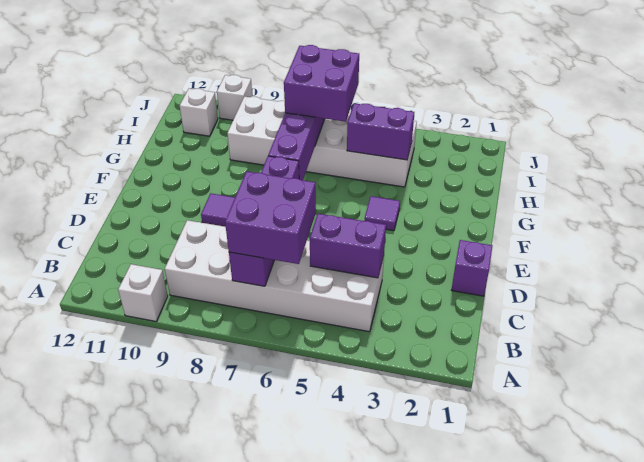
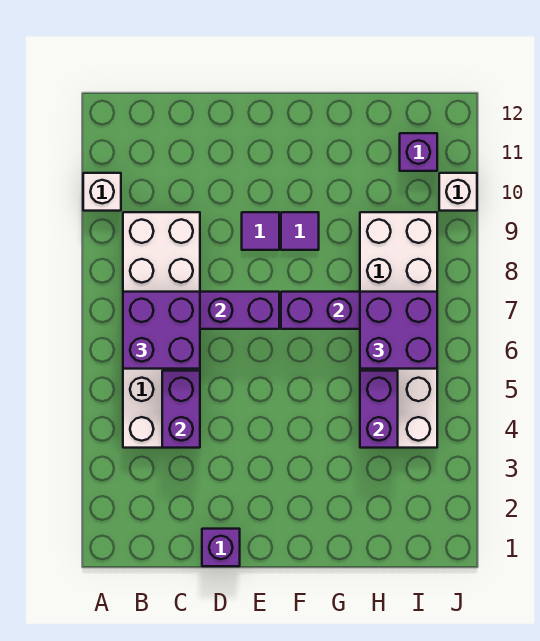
purple 1x1 tile [364,196,400,231] -> purple 1x1 tile moved to [281,212,319,250]
white 1x1 brick [180,89,218,136] -> purple 1x1 brick [400,133,437,171]

